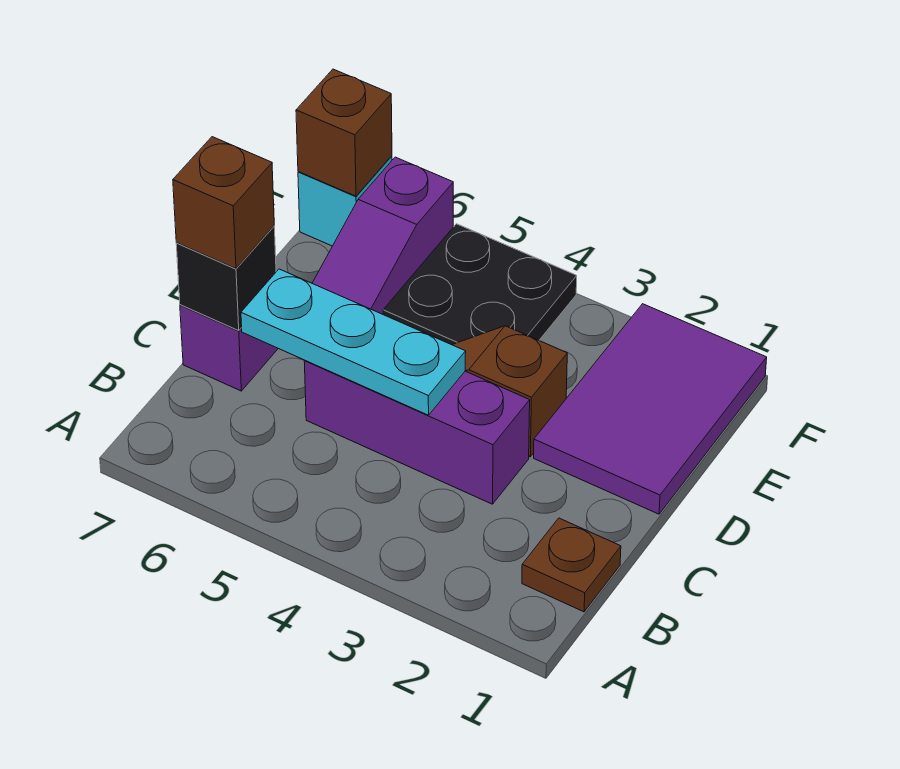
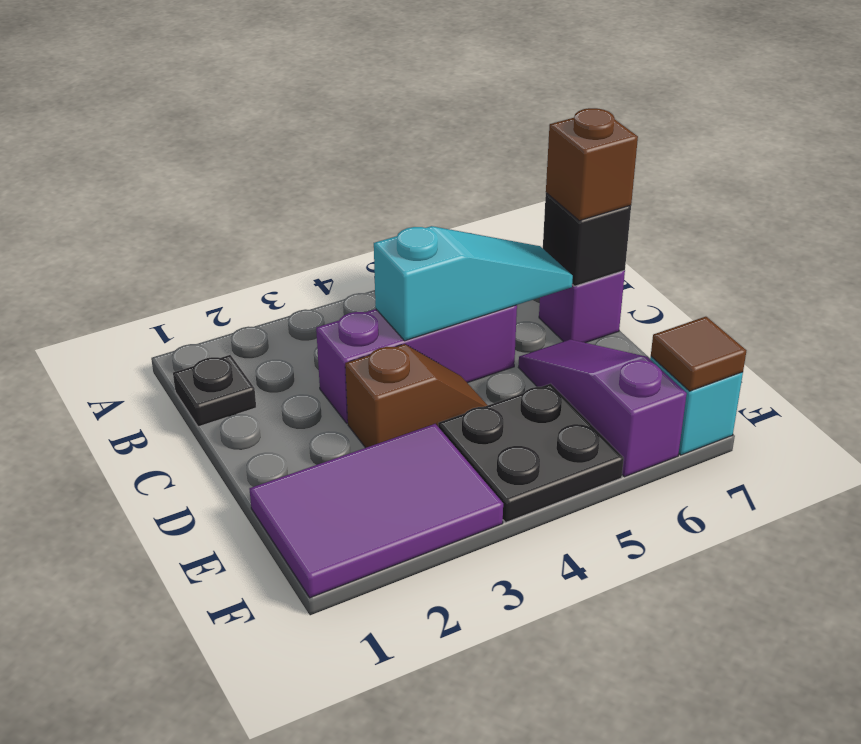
brown 1x1 plate [522,518,621,612] -> black 1x1 plate [173,355,256,427]
cyan 1x3 plate [241,269,466,415] -> cyan 1x3 slope [374,226,573,341]
purple 2x3 tile [534,304,767,514] -> purple 2x3 tile turned to [249,424,503,598]
brown 1x1 brick [296,69,392,196] -> brown 1x1 tile [651,317,746,391]

